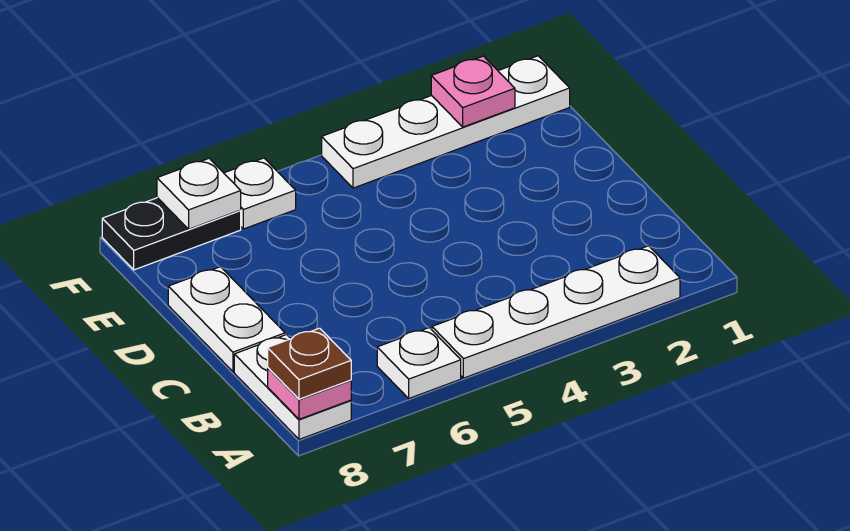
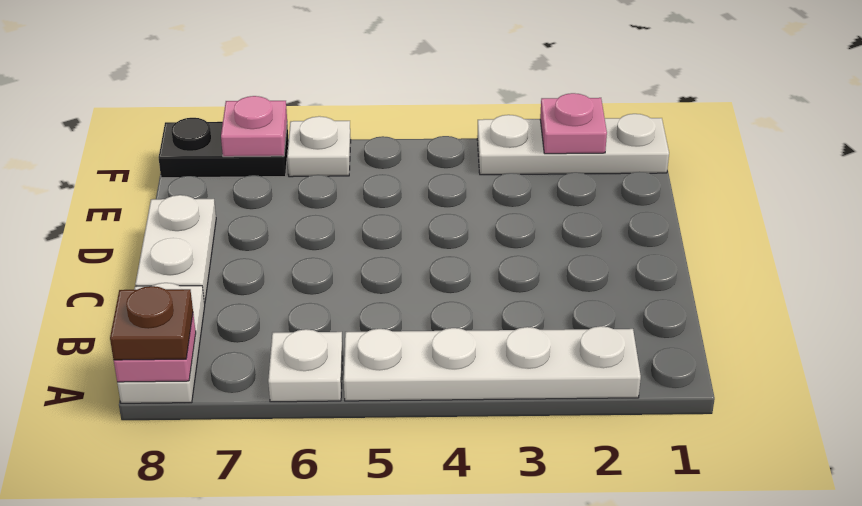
white 1x4 plate [322,56,570,188] -> white 1x3 plate [477,114,669,175]
white 1x1 plate [157,158,241,229] -> pink 1x1 plate [221,96,287,157]

